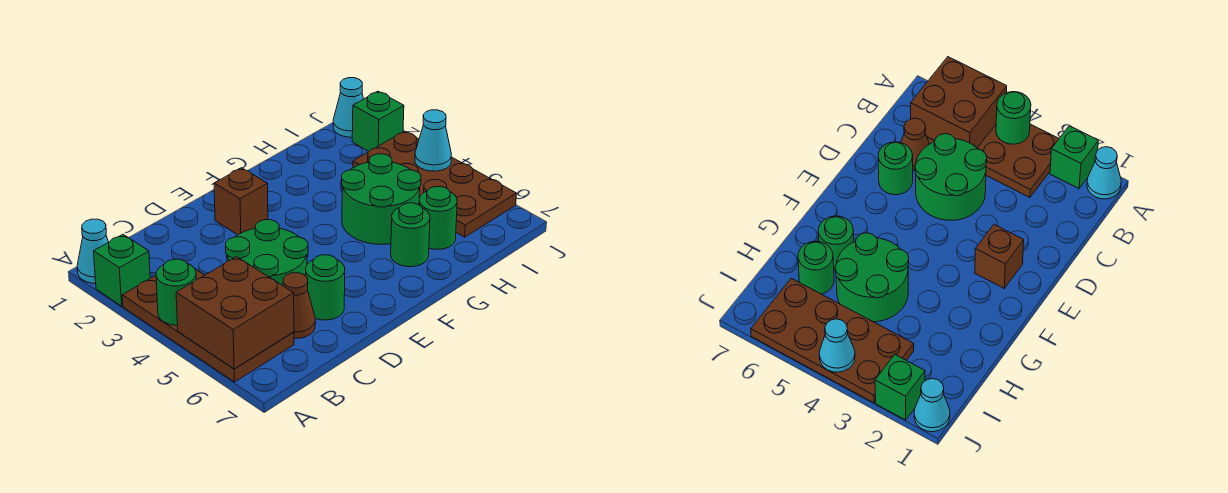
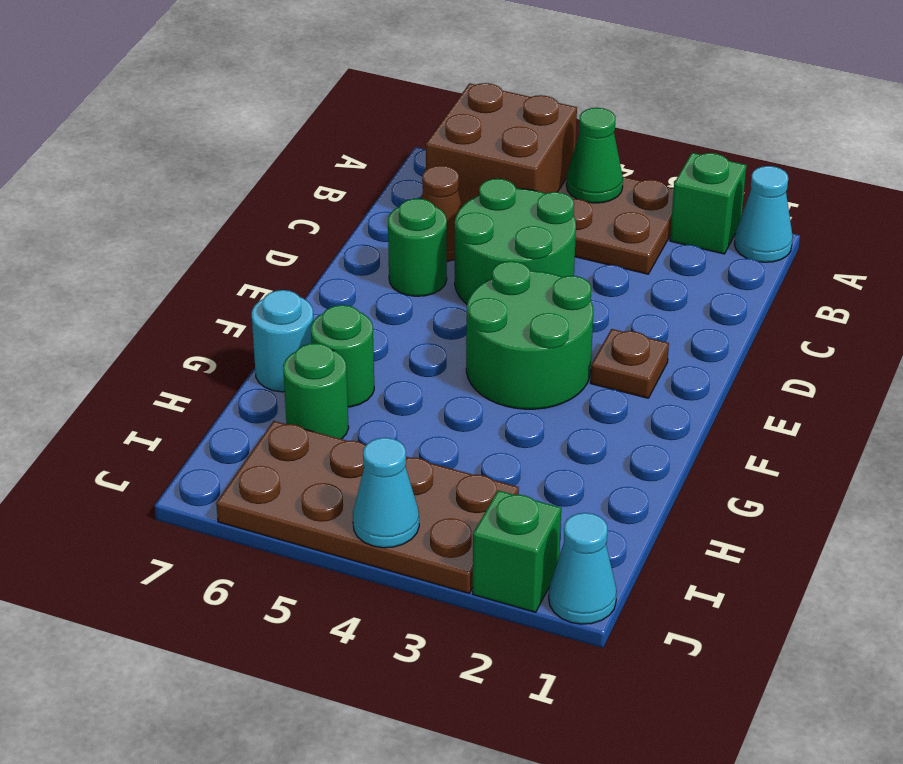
green 1x1 round brick [156,259,196,325] -> green 1x1 cone [566,108,623,203]
brown 1x1 brick [214,168,268,235] -> brown 1x1 plate [591,329,669,398]
green 2x2 round brick [342,154,421,244] -> green 2x2 round brick moved to [466,261,593,409]
none -> cyan 1x1 round brick [252,290,313,392]

